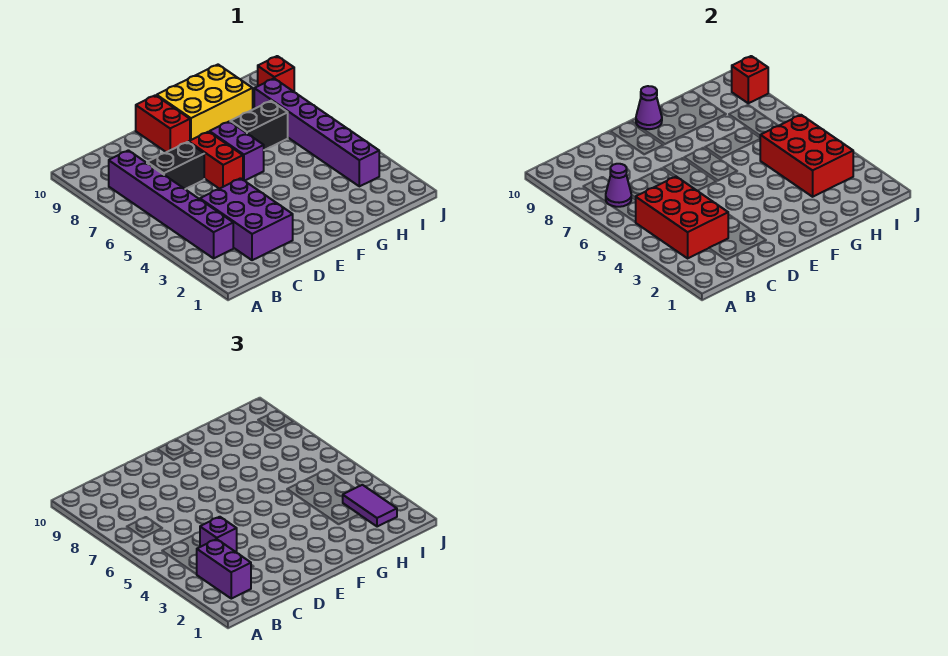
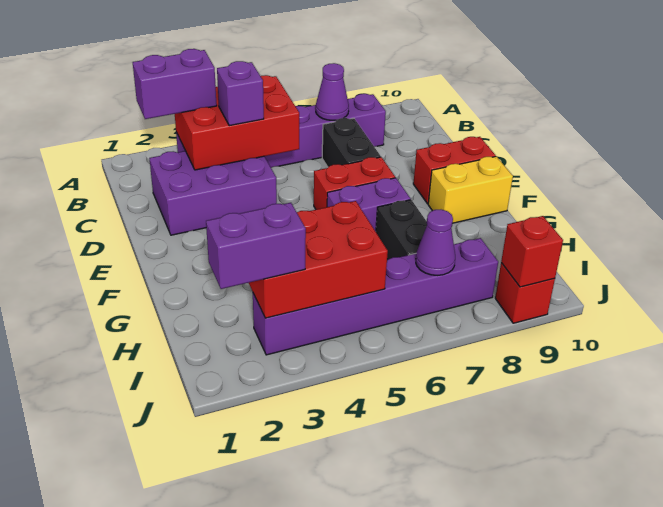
yellow 2x3 brick [157,65,253,140] -> yellow 1x2 brick [428,156,513,223]
purple 1x1 cone [636,86,662,129] -> purple 1x1 cone moved to [416,210,455,275]
purple 1x2 tile [343,485,397,527] -> purple 1x2 brick [206,203,306,289]

